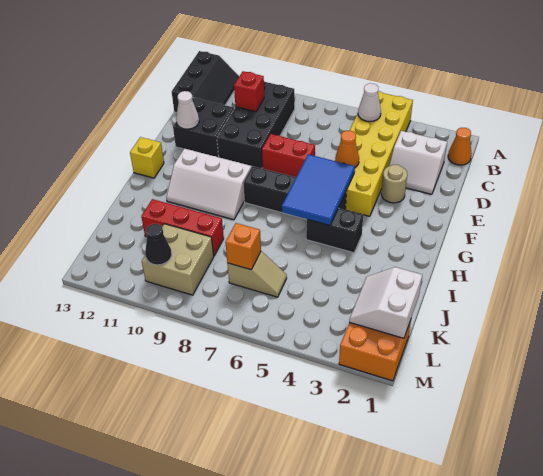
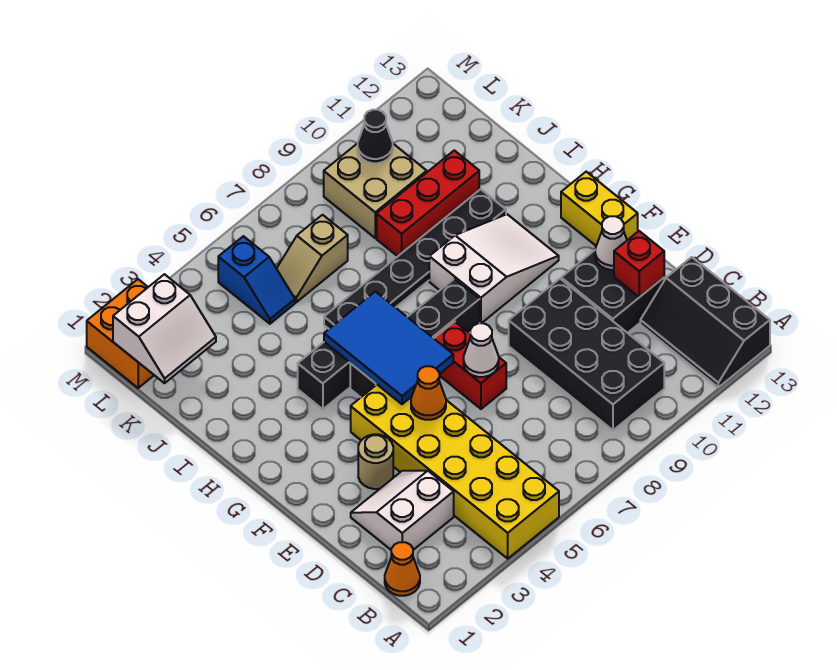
white 1x1 cone [358,83,381,122] -> white 1x1 cone moved to [464,323,499,377]
red 1x1 brick [234,71,264,112] -> red 1x1 brick moved to [614,231,664,297]
red 1x2 brick [262,134,315,177] -> red 1x2 brick turned to [434,321,506,409]
white 2x3 slope [166,149,251,220] -> white 2x3 slope turned to [429,214,559,323]
yellow 1x1 brick [130,137,164,178] -> yellow 1x2 brick [561,172,638,246]
none -> black 1x6 plate [324,189,506,329]
white 2x2 slope [349,267,422,338] -> white 2x2 slope turned to [113,274,216,383]
none -> blue 1x2 slope [218,236,295,324]
orange 1x1 brick [225,223,261,270] -> none

